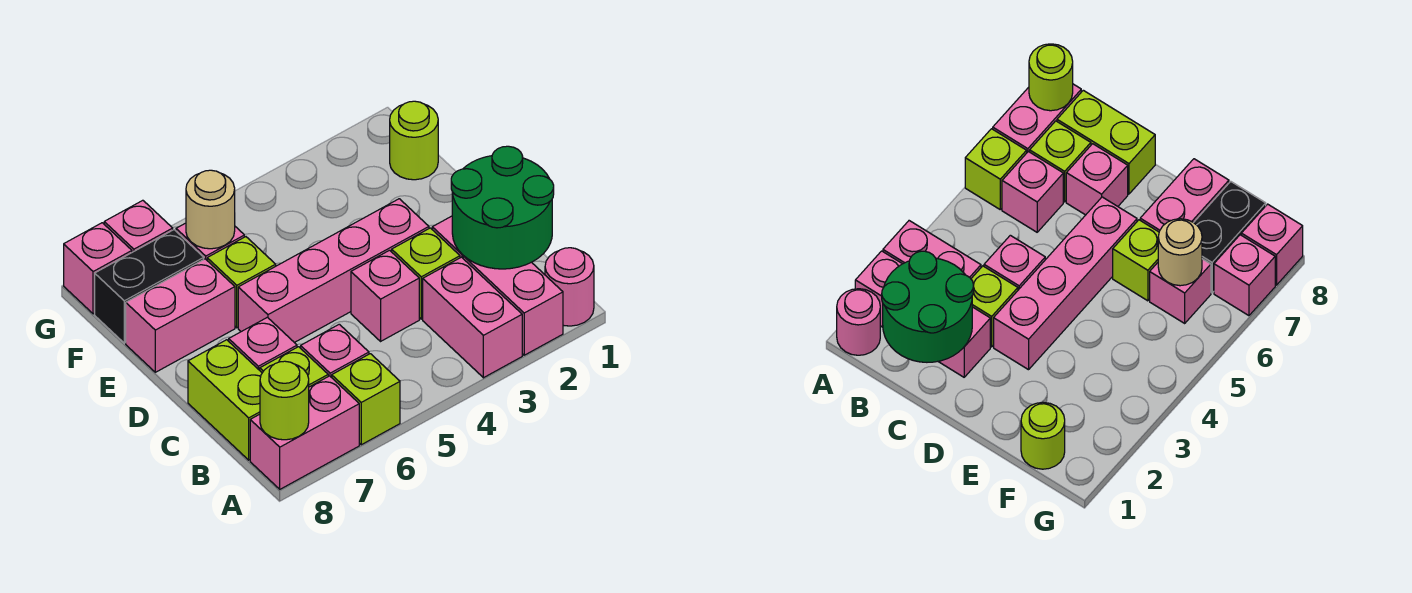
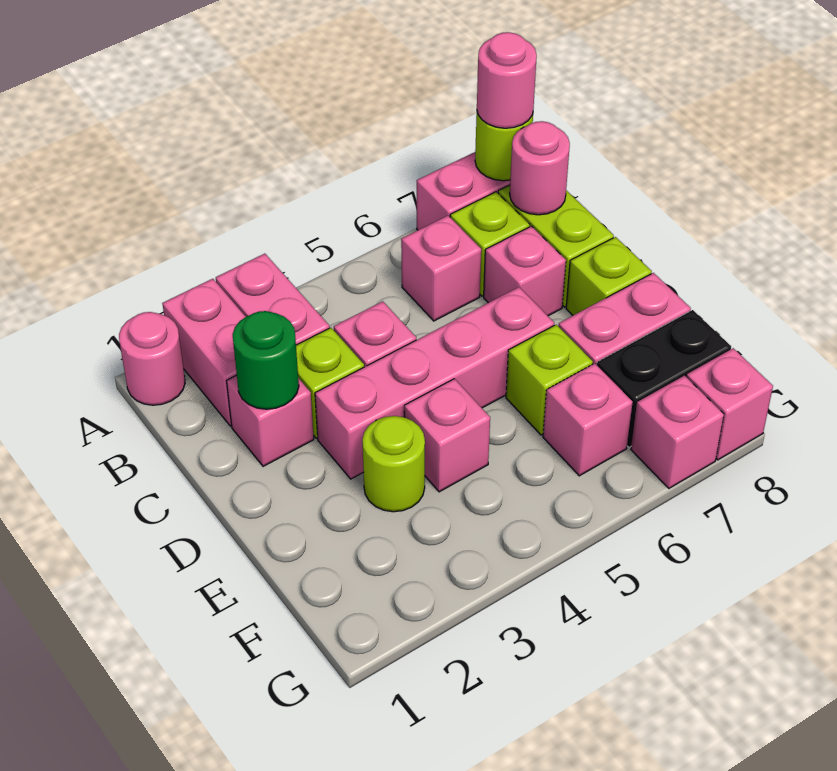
lime 1x1 brick [332,354,400,445] -> lime 1x1 brick moved to [566,237,652,315]
none -> pink 1x1 round brick [477,32,537,128]
green 2x2 round brick [451,146,554,269] -> green 1x1 round brick [232,311,299,409]
none -> pink 1x1 round brick [510,121,570,215]
none -> pink 1x1 brick [404,379,490,492]
lime 1x1 round brick [390,101,438,180] -> lime 1x1 round brick moved to [362,416,425,512]
tan 1x1 round brick [186,170,235,249] -> none

